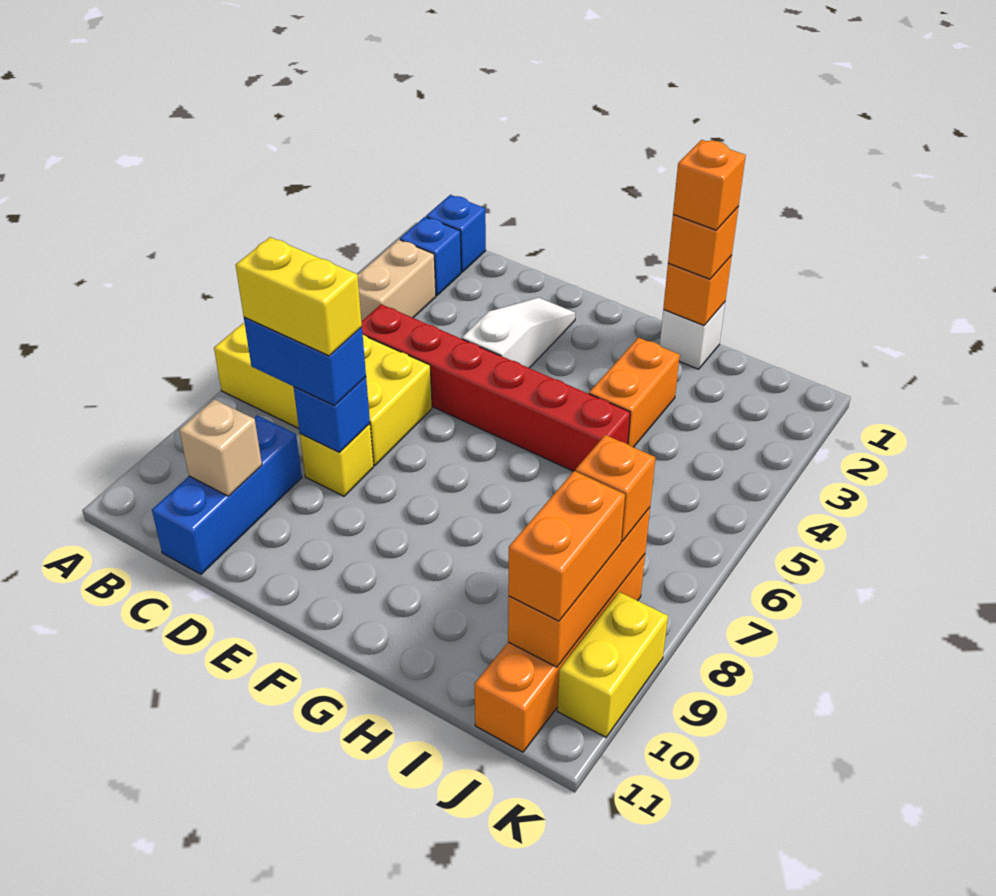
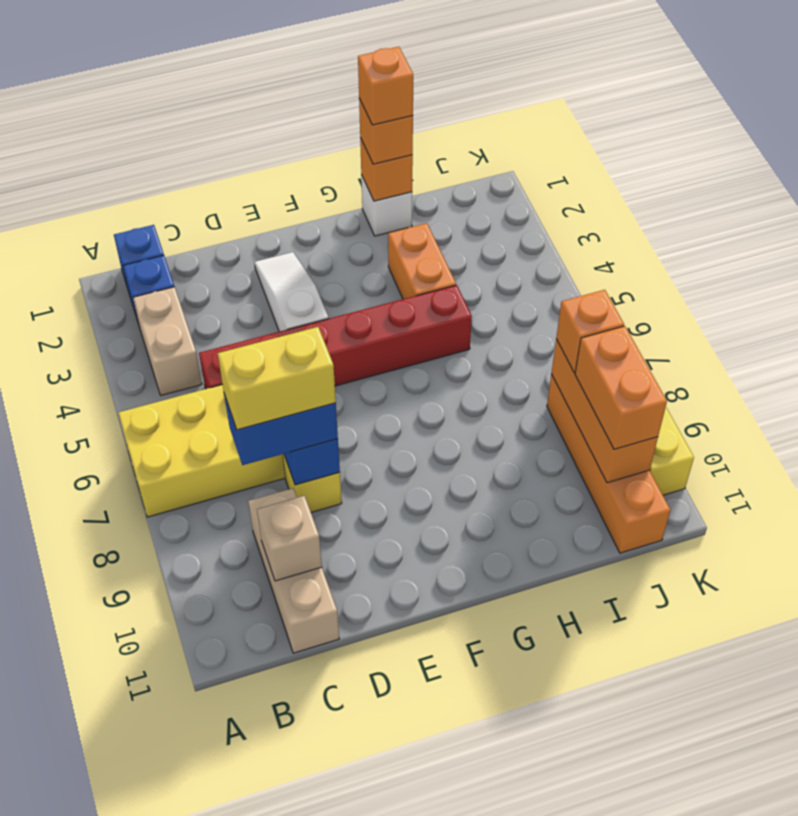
blue 1x3 brick [152,415,302,574] -> tan 1x3 brick [248,488,339,653]

